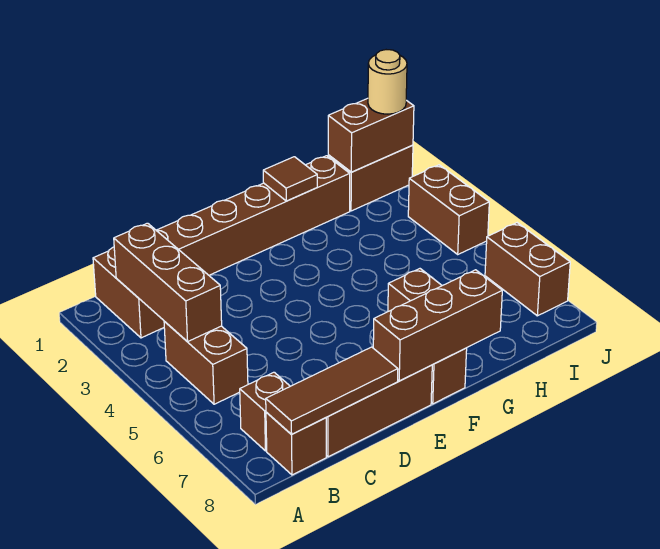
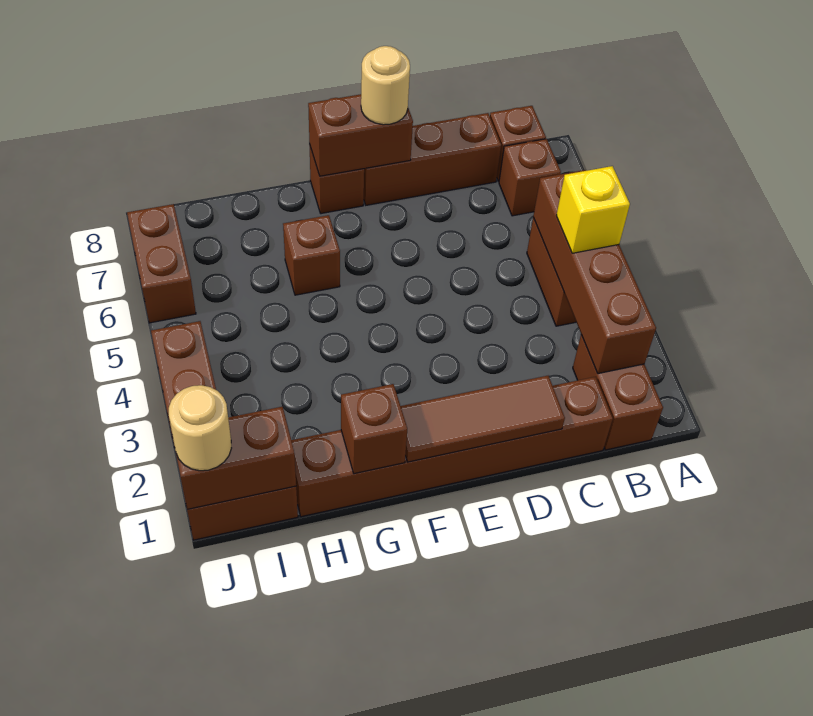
brown 1x3 brick [114,223,222,342] -> brown 1x4 brick [533,170,656,374]
none -> yellow 1x1 brick [556,166,630,253]
brown 1x3 tile [266,347,398,434] -> brown 1x3 tile moved to [401,376,565,462]
brown 1x3 brick [373,270,502,381] -> brown 1x2 brick [308,94,413,176]
none -> tan 1x1 round brick [361,46,410,125]
brown 1x1 tile [263,157,317,201] -> brown 1x1 brick [341,384,407,474]

